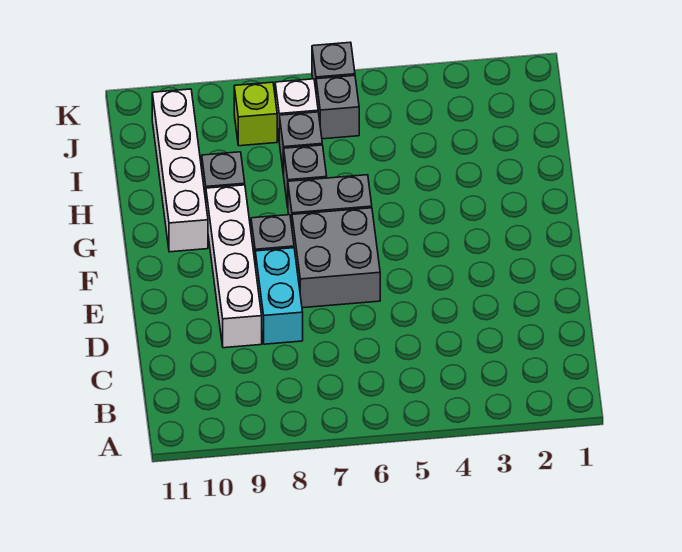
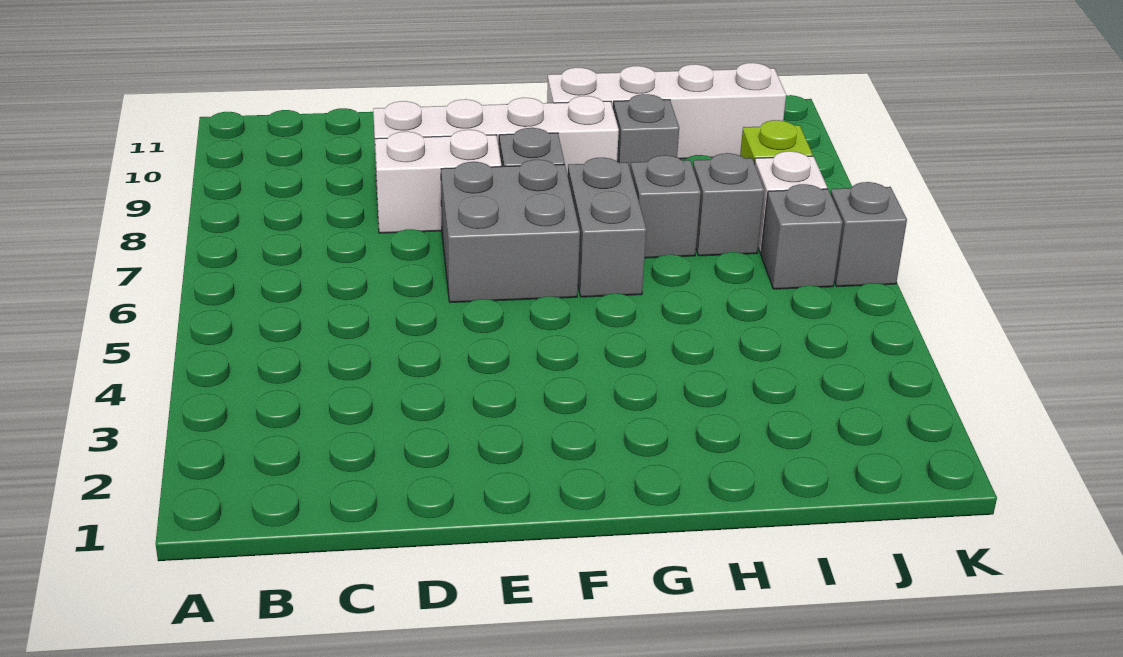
cyan 1x2 brick [255,248,303,344] -> white 1x2 brick [375,130,501,233]

